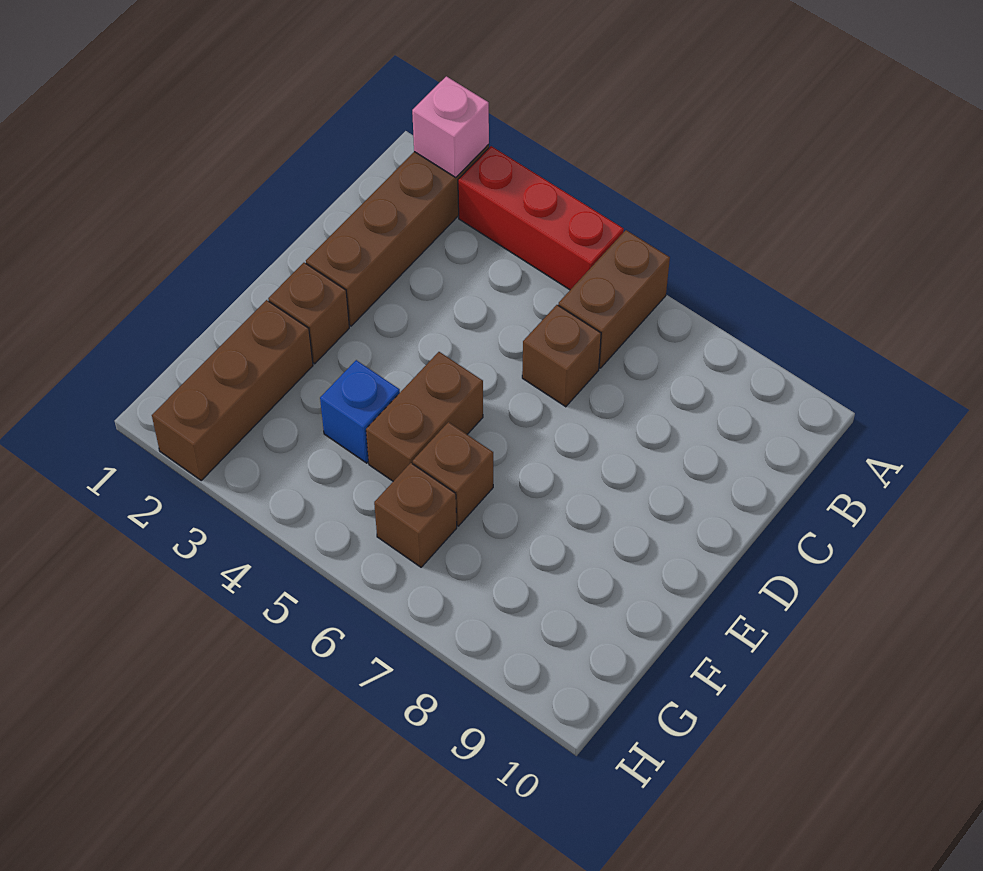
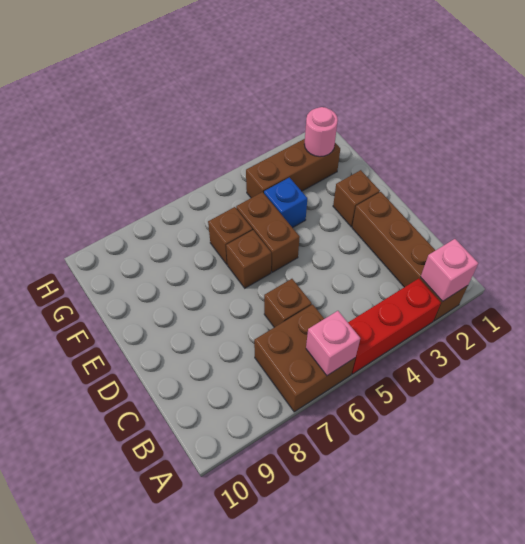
brown 1x2 brick [558,230,670,368] -> brown 2x2 brick [254,304,355,412]
none -> pink 1x1 brick [306,311,360,376]
brown 1x3 brick [152,300,313,480] -> brown 1x3 brick turned to [246,139,340,198]
none -> pink 1x1 round brick [304,107,338,157]
brown 1x1 brick [374,463,457,567] -> brown 1x1 brick moved to [226,230,271,288]

